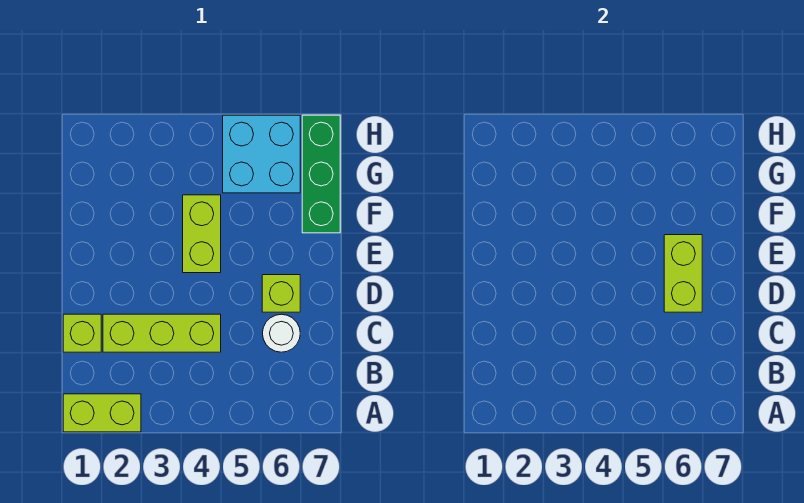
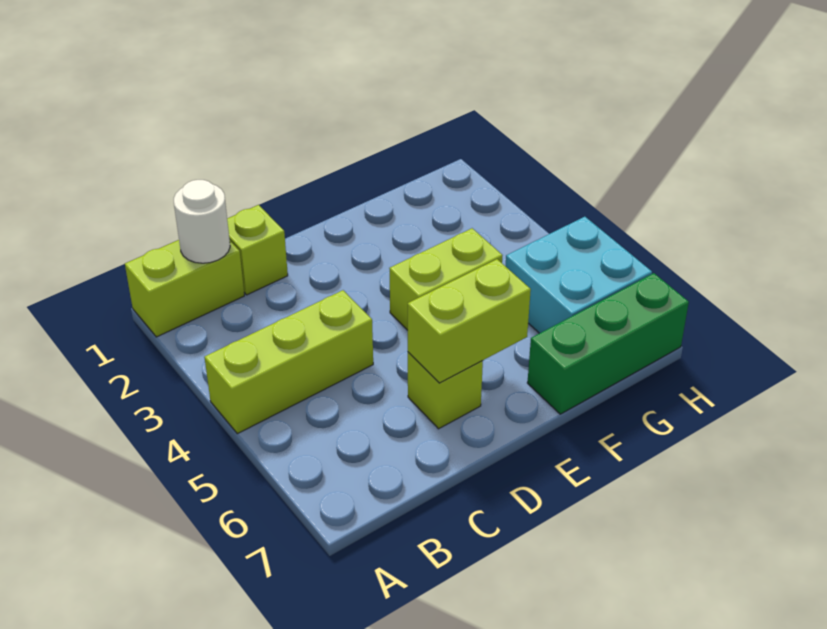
lime 1x2 brick [63,394,141,432] -> lime 1x2 brick turned to [125,240,244,337]
lime 1x3 brick [103,314,221,352] -> lime 1x3 brick turned to [204,290,373,434]
white 1x1 round brick [263,314,300,352] -> white 1x1 round brick moved to [174,180,230,263]

